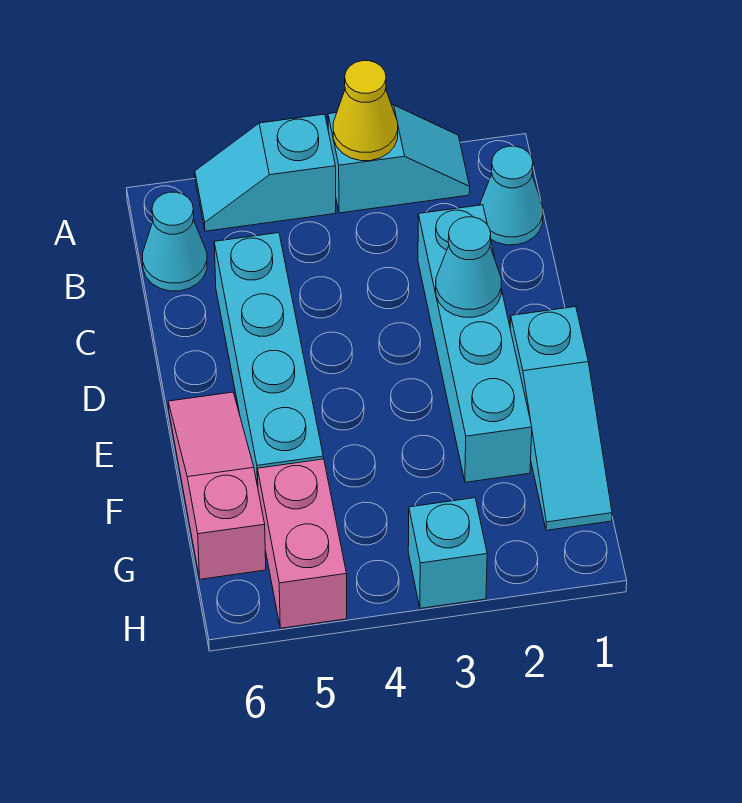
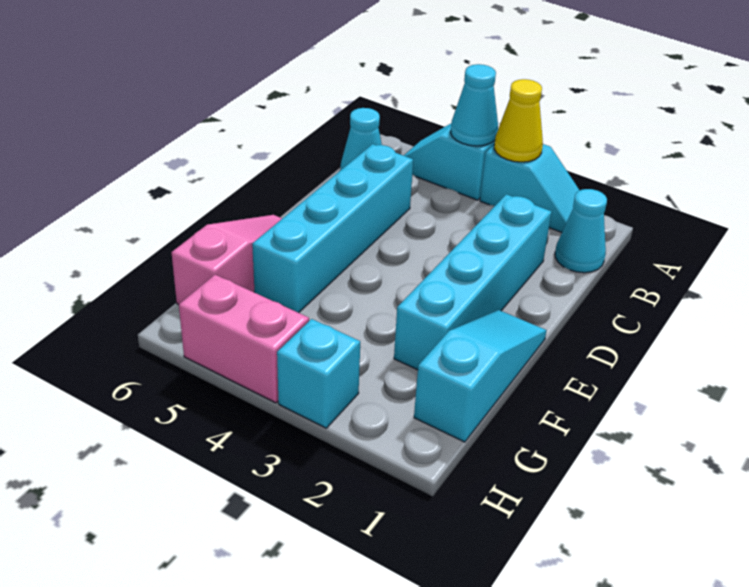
cyan 1x1 cone [436,217,501,317] -> cyan 1x1 cone moved to [451,64,498,146]
cyan 1x3 slope [510,307,612,530] -> cyan 1x3 slope turned to [414,310,547,442]
pink 1x2 brick [257,459,347,628] -> pink 1x2 brick turned to [179,275,309,403]

